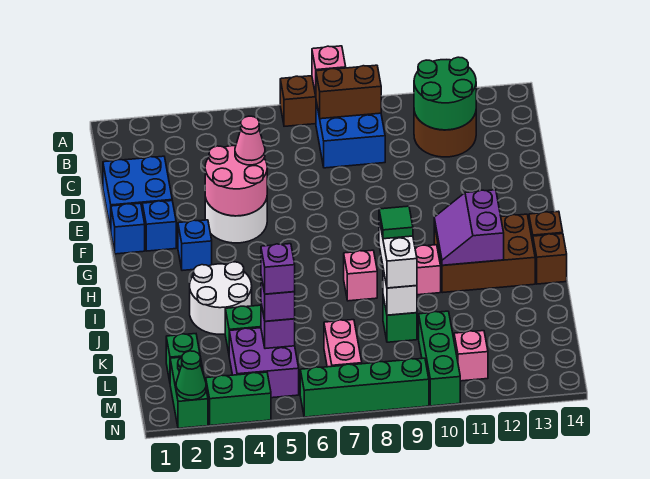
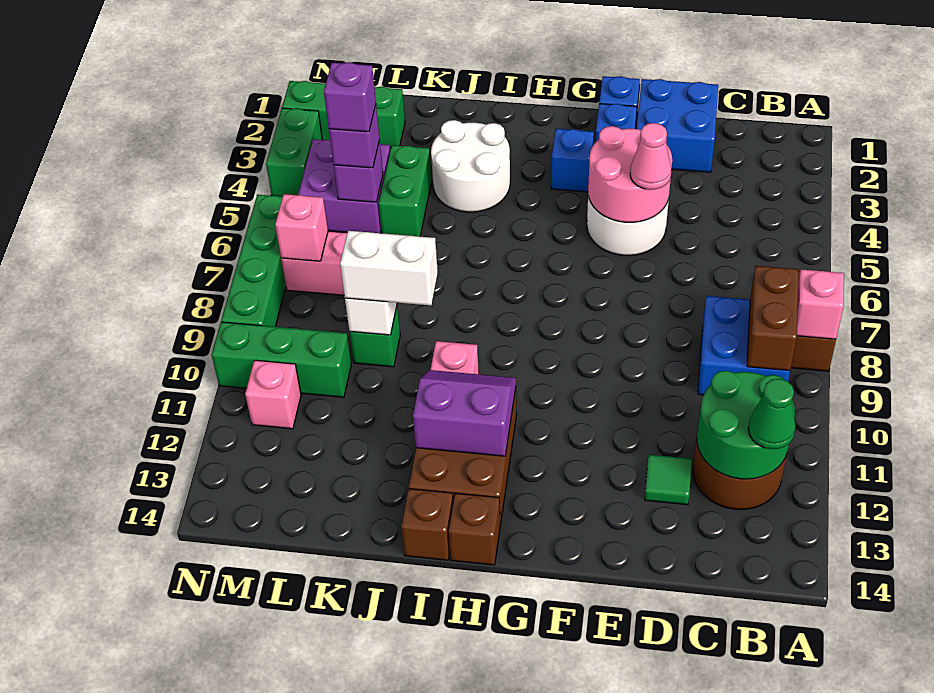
pink 1x1 brick [344,250,377,301] -> pink 1x1 brick moved to [275,194,328,261]
green 1x1 tile [379,206,413,239] -> green 1x1 tile moved to [645,455,692,505]
green 1x1 cone [176,351,206,400] -> green 1x1 cone moved to [748,379,796,449]

